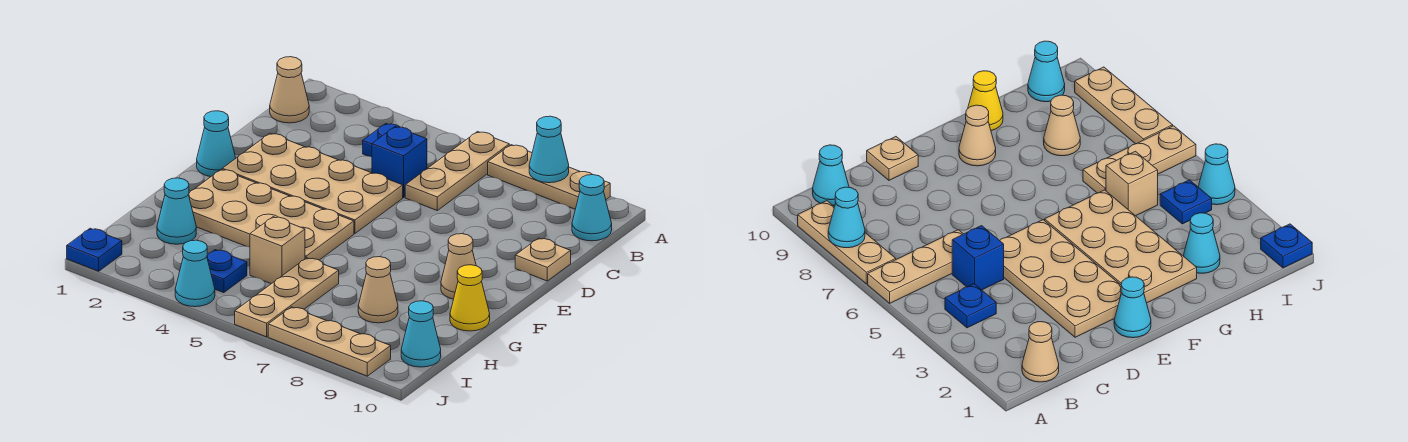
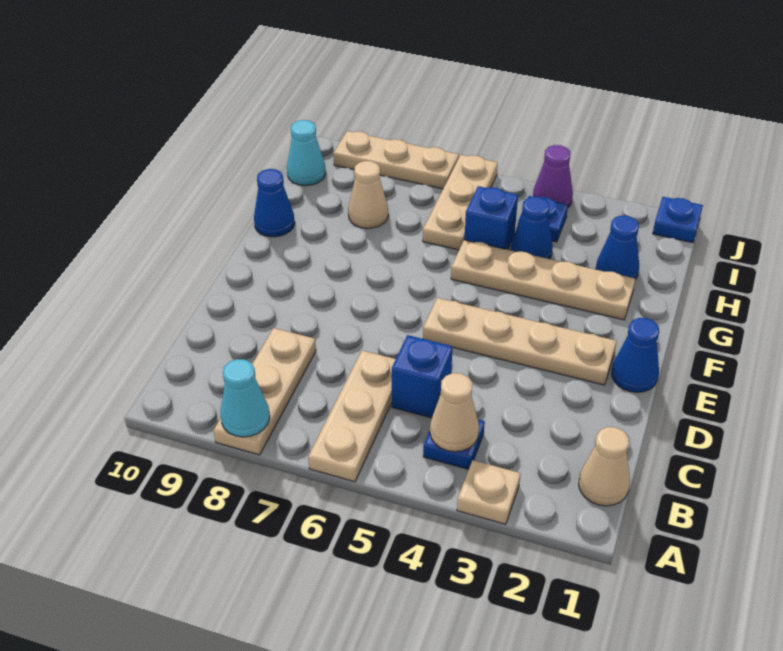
tan 1x3 plate [488,145,610,209] -> tan 1x3 plate turned to [214,328,316,455]
cyan 1x1 cone [572,175,612,241] -> none
tan 2x4 plate [222,133,403,234] -> tan 1x4 plate [423,298,617,385]
tan 1x1 plate [515,238,571,281] -> tan 1x1 plate moved to [457,460,521,524]
cyan 1x1 cone [197,111,236,177] -> blue 1x1 cone [612,318,659,392]
tan 2x4 plate [189,169,354,260] -> tan 1x4 plate [451,240,635,320]
tan 1x1 cone [441,234,476,299] -> tan 1x1 cone moved to [430,373,479,452]
yellow 1x1 cone [450,265,490,331] -> blue 1x1 cone [254,169,295,237]
cyan 1x1 cone [157,178,196,244] -> blue 1x1 cone [596,216,639,280]
none -> blue 1x1 cone [511,197,553,259]
tan 1x1 brick [250,217,305,284] -> blue 1x1 brick [464,186,518,250]
cyan 1x1 cone [175,240,215,307] -> purple 1x1 cone [533,145,573,207]

